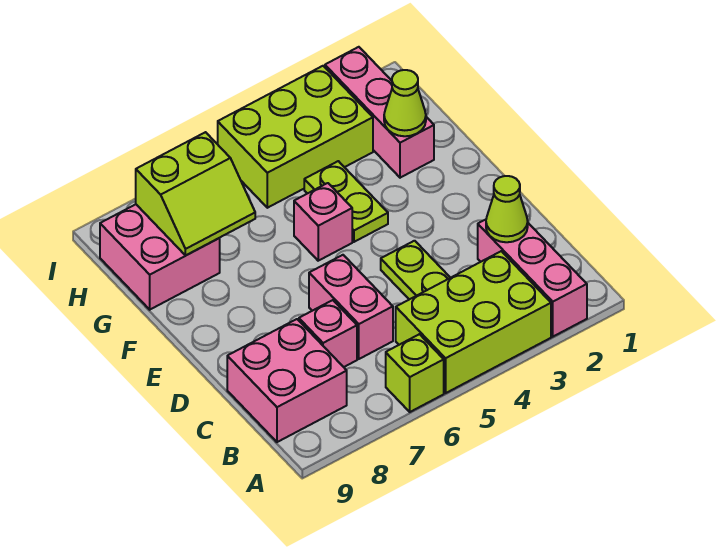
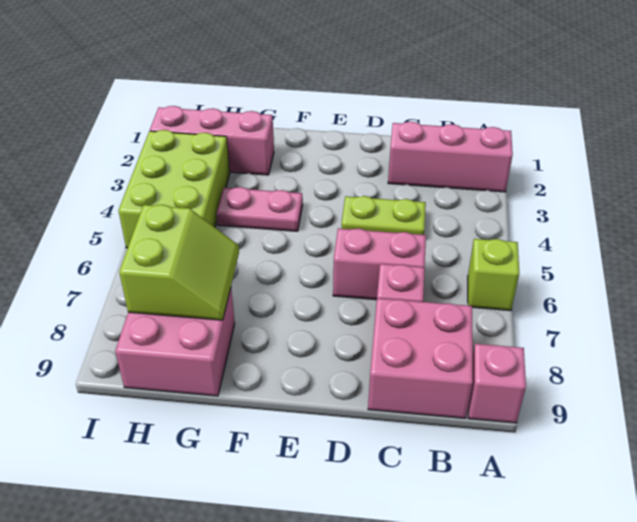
lime 2x3 brick [396,251,551,393] -> none
lime 1x1 cone [486,176,528,242] -> none
lime 1x2 plate [304,161,388,242] -> pink 1x2 plate [216,187,303,231]
pink 1x1 brick [294,183,352,261] -> pink 1x1 brick moved to [468,344,526,423]
lime 1x1 cone [384,70,426,136] -> none

